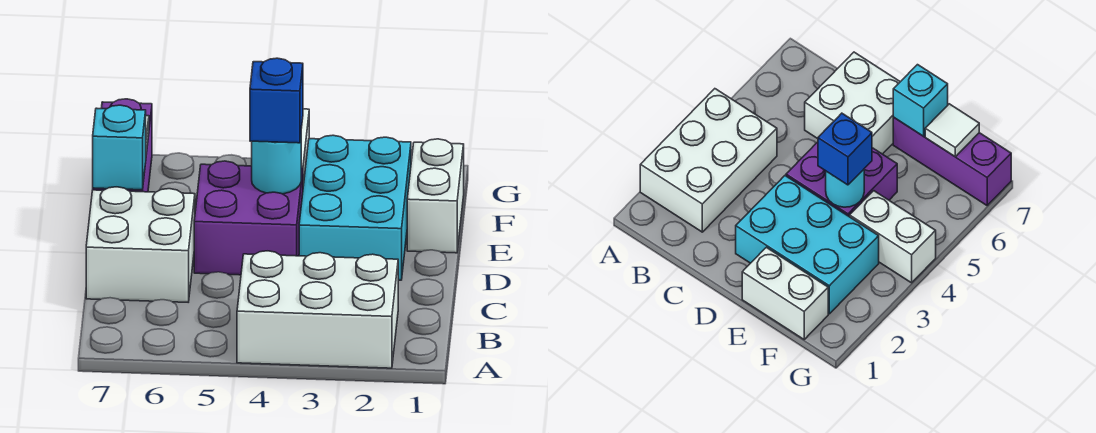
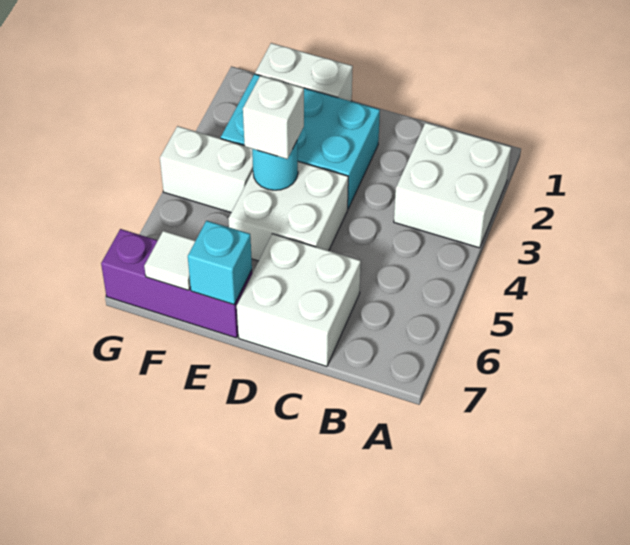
white 2x3 brick [237,251,398,368] -> white 2x2 brick [394,123,511,248]
purple 2x2 brick [194,161,303,275] -> white 2x2 brick [228,162,348,261]
blue 1x1 brick [250,58,303,143] -> white 1x1 brick [243,76,304,159]

